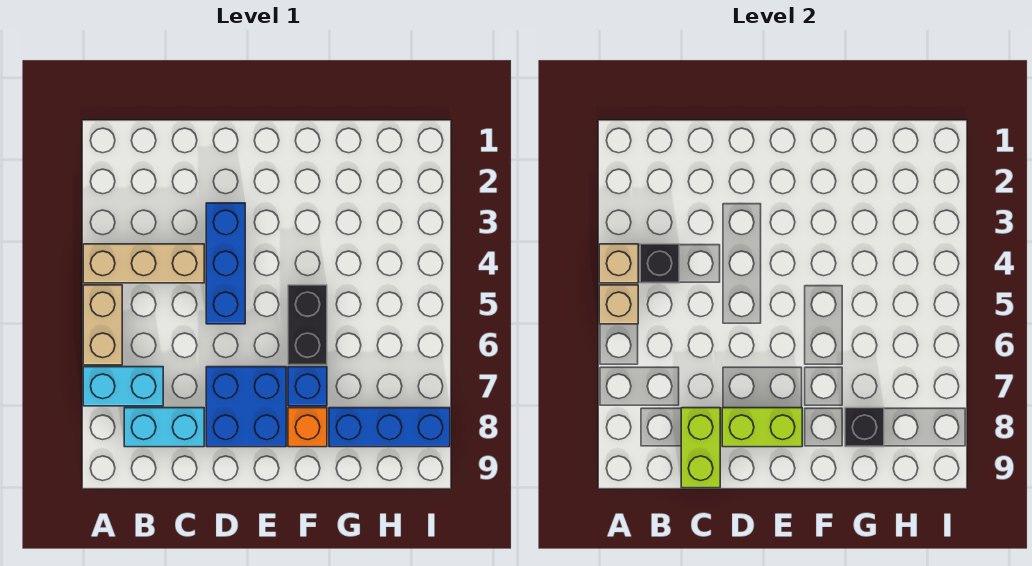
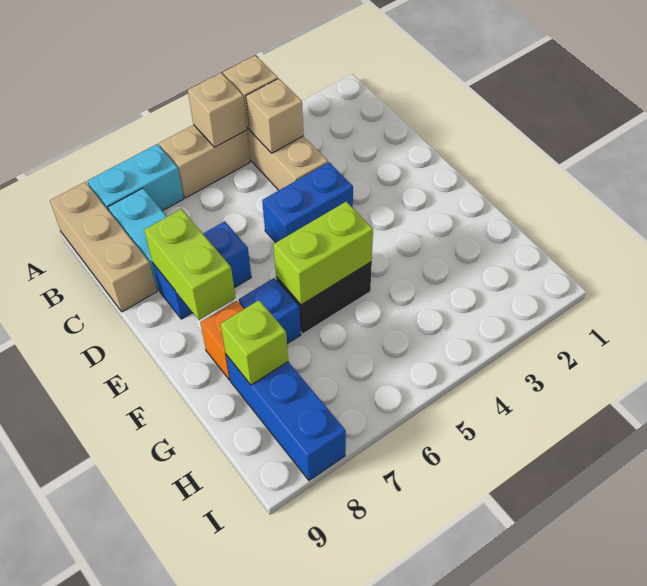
cyan 1x2 brick [83,367,163,406] -> cyan 1x2 brick turned to [87,144,184,211]
none -> tan 1x3 brick [50,182,157,312]
black 1x1 brick [640,244,679,283] -> tan 1x1 brick [246,79,304,153]
lime 1x2 brick [681,408,720,488] -> lime 1x2 brick moved to [273,201,373,305]
blue 1x3 brick [206,203,245,324] -> blue 1x2 brick [262,162,353,243]
blue 2x2 brick [206,367,286,447] -> blue 1x2 brick [153,221,251,319]
black 1x1 brick [845,408,884,447] -> lime 1x1 brick [220,300,288,385]

